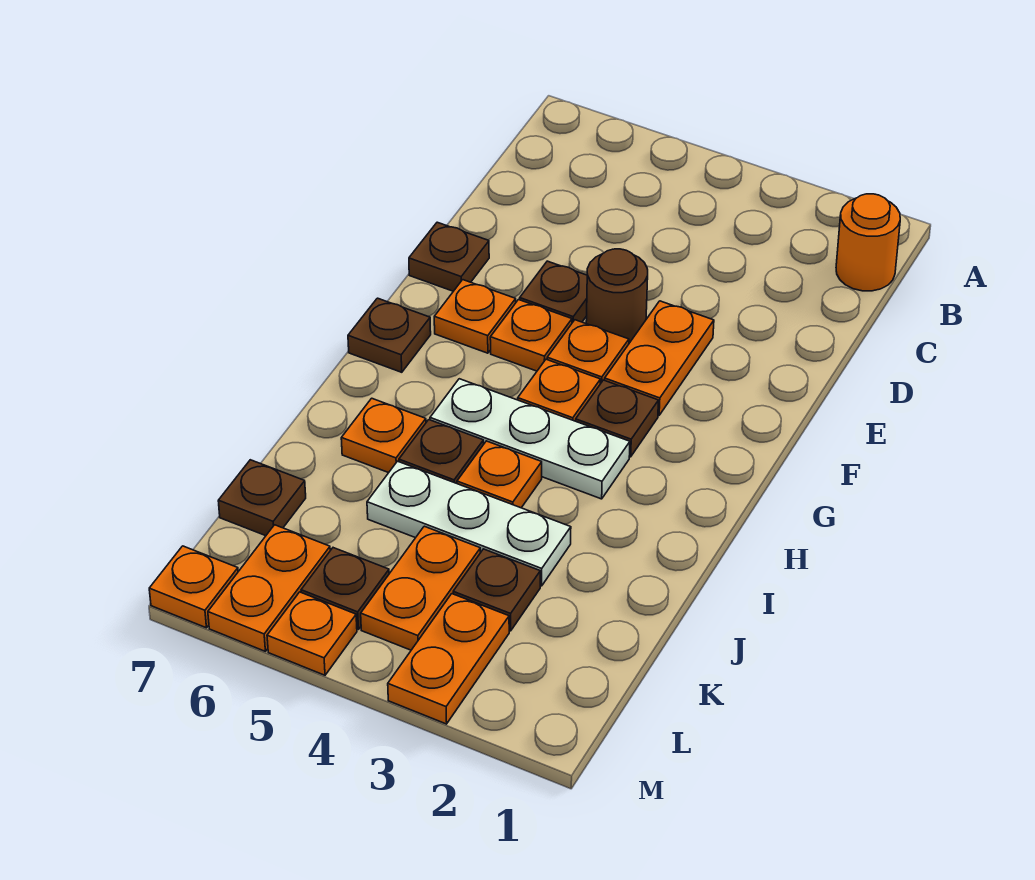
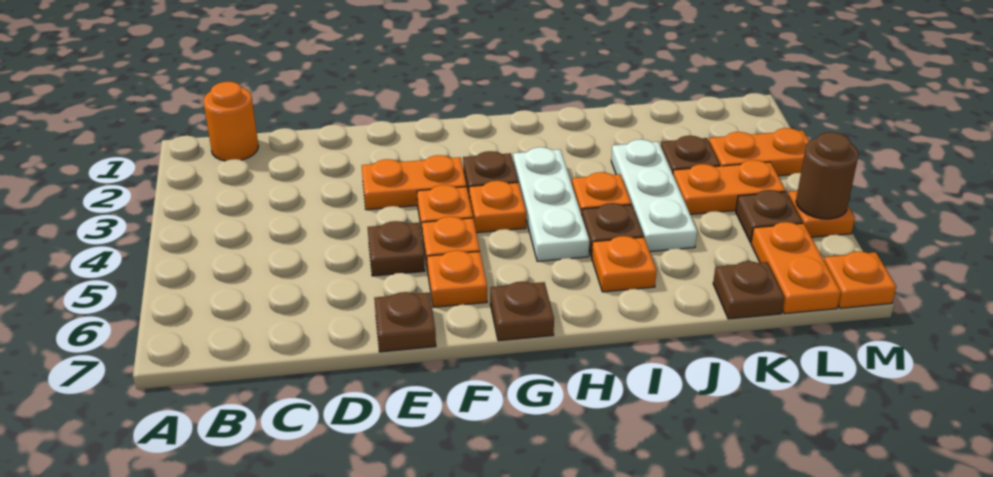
brown 1x1 round brick [586,249,648,343] -> brown 1x1 round brick moved to [796,132,859,219]
orange 1x2 plate [208,525,330,651] -> orange 1x2 plate turned to [751,222,841,314]

